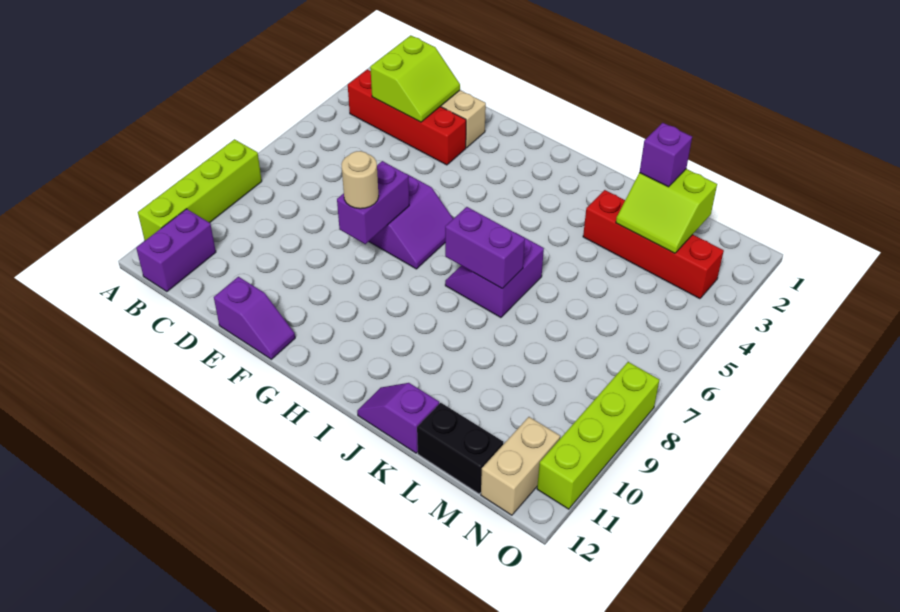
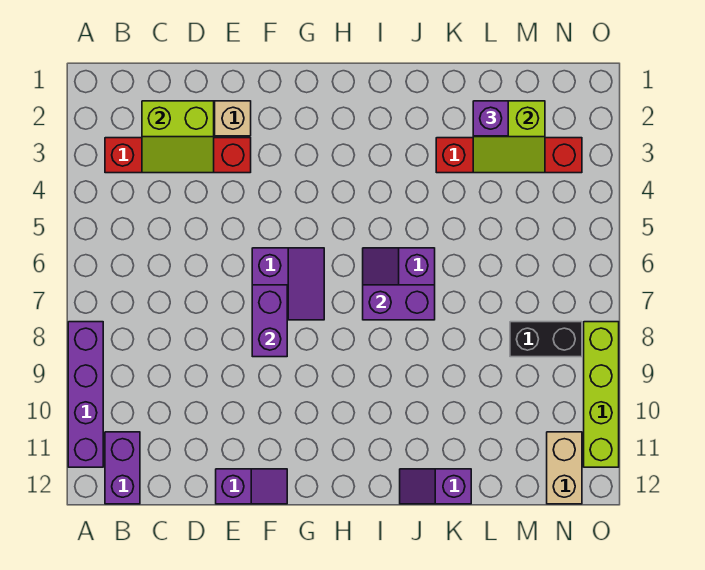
lime 1x4 brick [138,139,262,240] -> purple 1x4 brick [68,322,103,467]
lime 2x2 slope [370,35,460,122] -> lime 2x2 slope turned to [142,101,214,173]
tan 1x1 round brick [341,151,379,209] -> none
black 1x2 brick [417,403,503,494] -> black 1x2 brick moved to [510,322,582,357]

